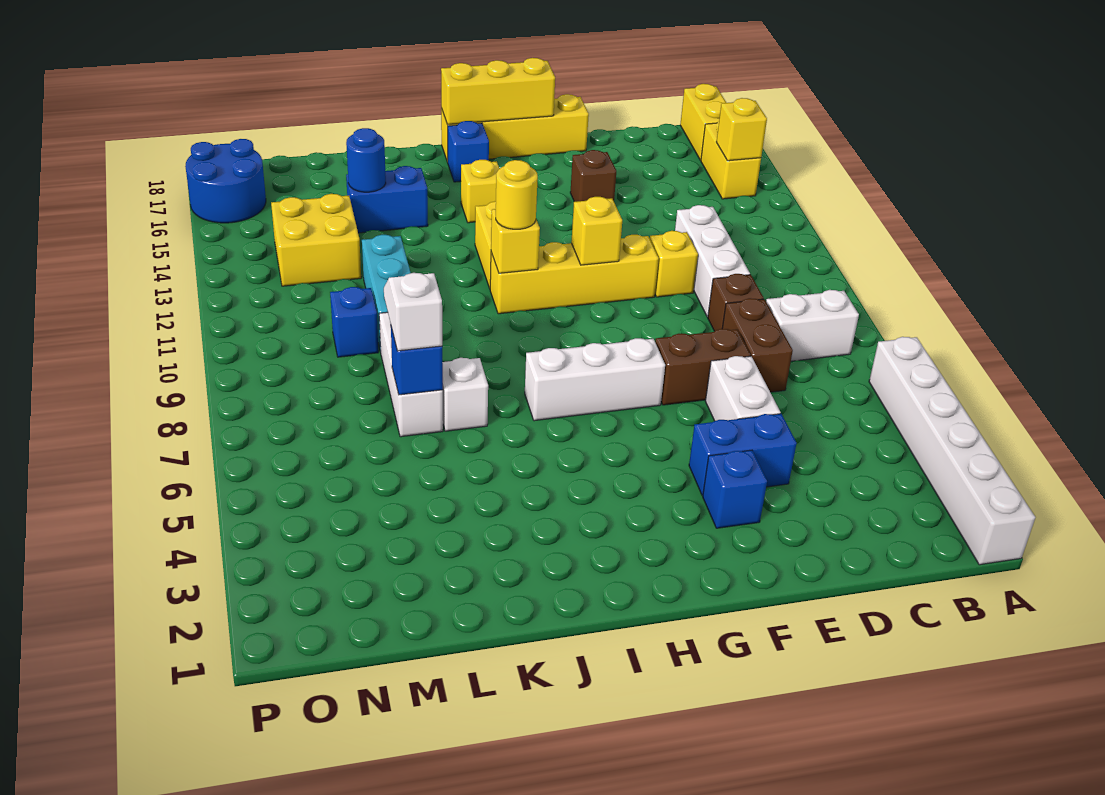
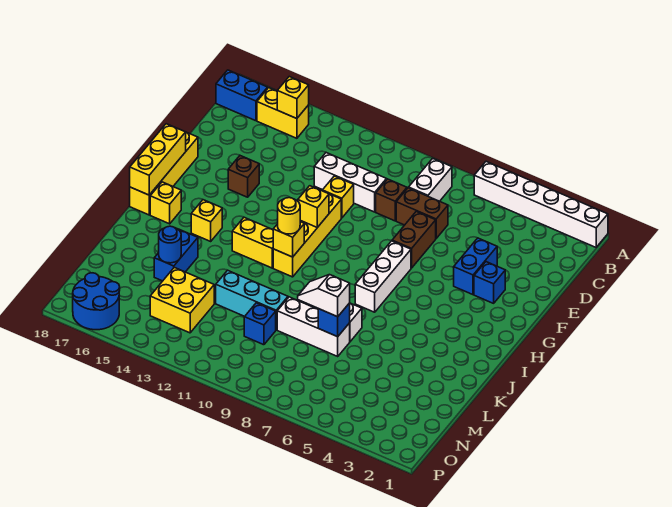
yellow 1x2 brick [680,84,726,160] -> blue 1x2 brick [216,70,268,121]
white 1x2 brick [705,356,781,421] -> none
blue 1x1 brick [448,121,489,182] -> yellow 1x1 brick [150,182,181,224]

